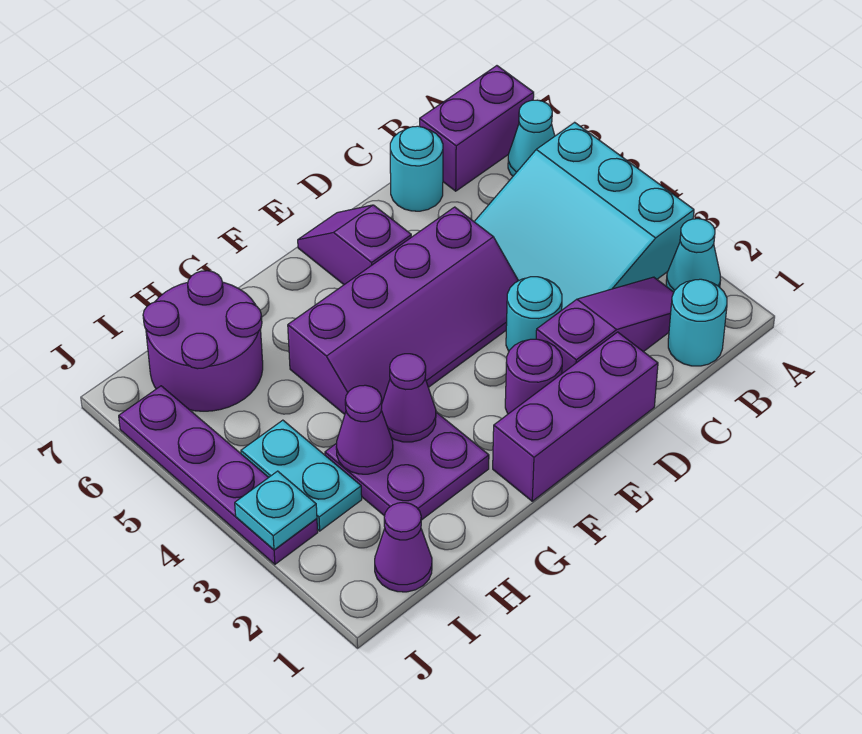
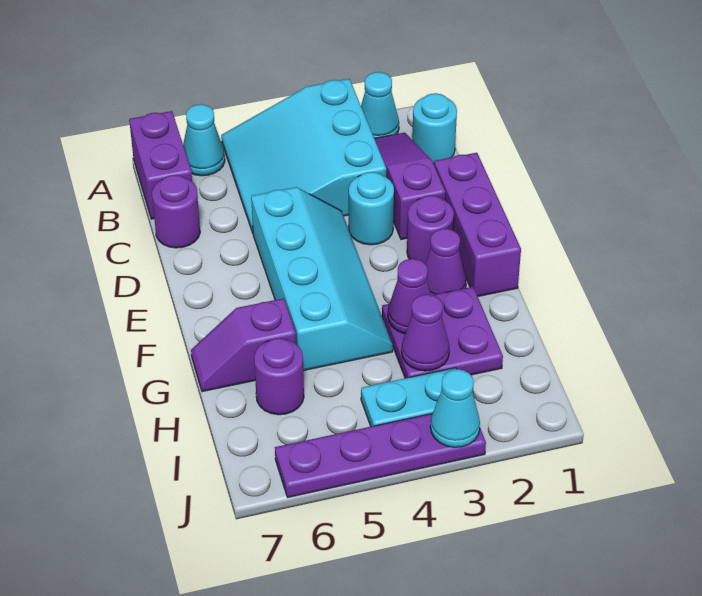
cyan 3x3 slope [474,122,694,310] -> cyan 3x3 slope turned to [221,79,386,233]
cyan 1x1 round brick [390,126,443,211] -> purple 1x1 round brick [152,175,200,248]
purple 2x4 slope [288,207,518,414] -> cyan 2x4 slope [251,187,393,371]
purple 1x2 slope [298,205,411,285] -> purple 1x2 slope moved to [191,298,296,392]
purple 2x2 round brick [143,271,263,411] -> purple 1x1 round brick [254,338,304,415]
purple 1x1 cone [375,503,432,592] -> purple 1x1 cone moved to [425,229,466,295]
cyan 1x1 plate [235,471,317,550] -> cyan 1x1 cone [430,369,480,447]

